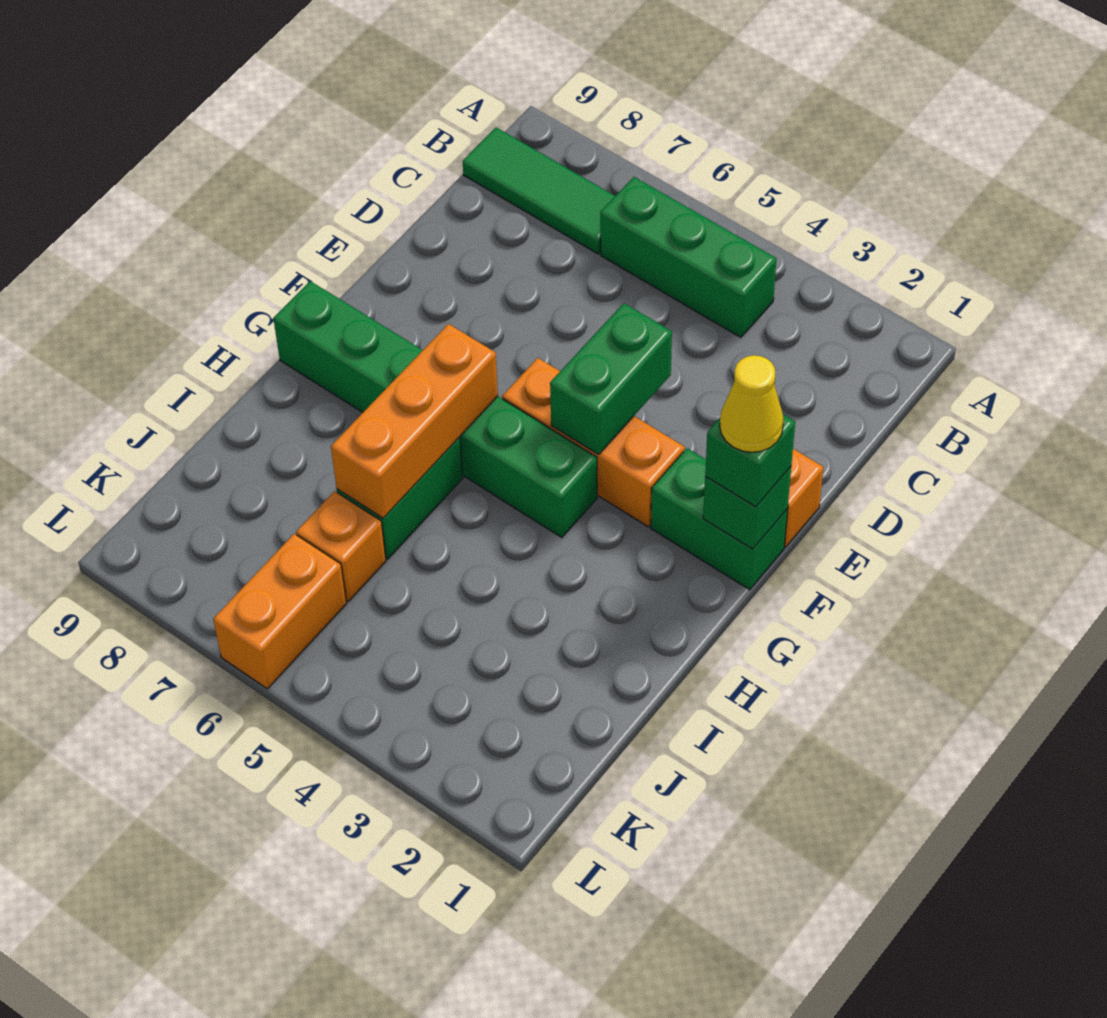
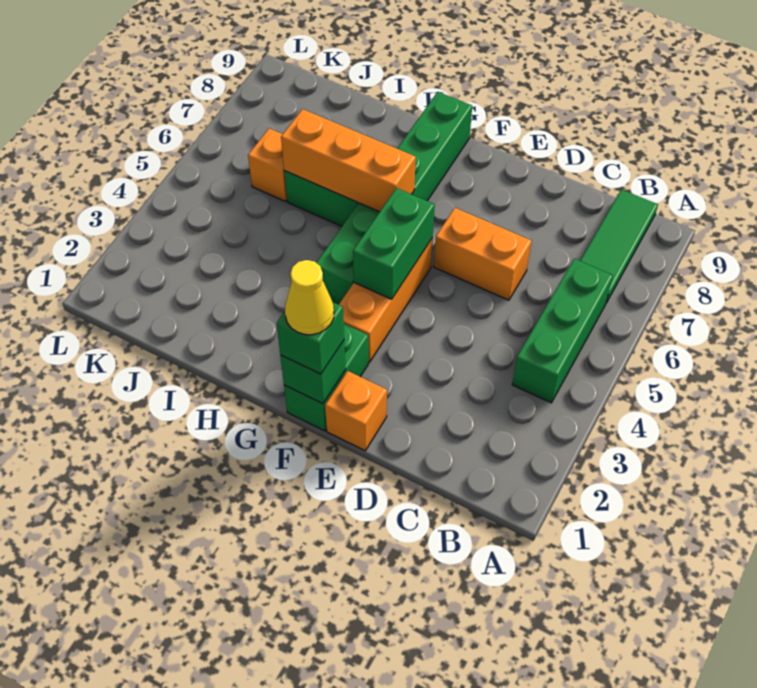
green 1x2 brick [550,303,672,454] -> green 1x2 brick turned to [353,188,435,299]
orange 1x2 brick [213,534,346,689] -> orange 1x2 brick moved to [434,208,531,300]

